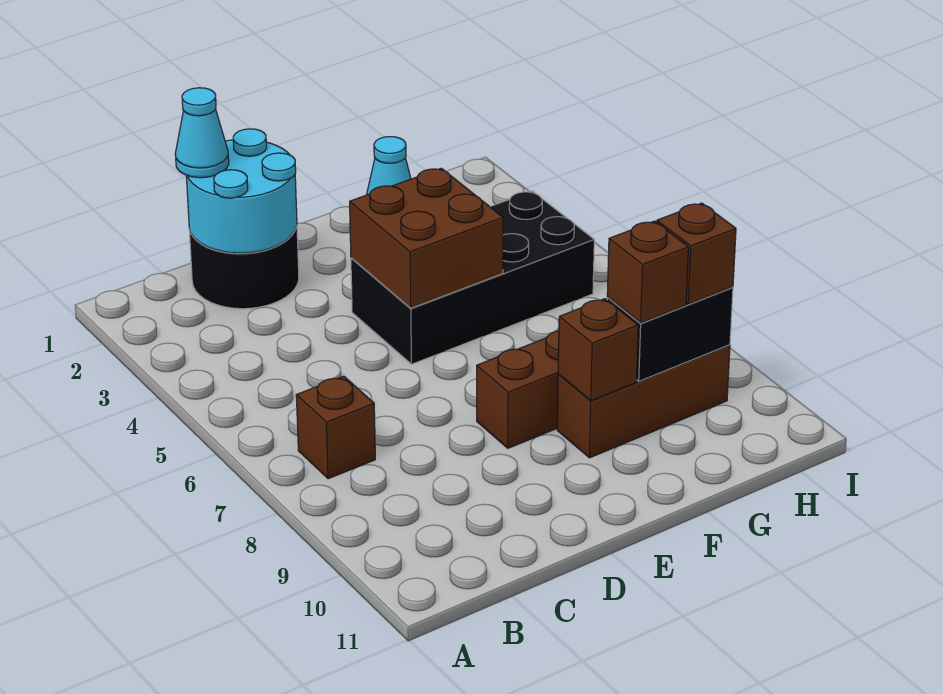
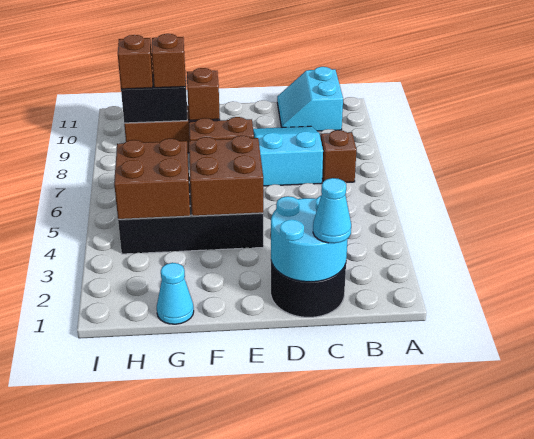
none -> cyan 2x2 slope [277,67,343,131]
none -> cyan 2x3 slope [253,126,323,186]
none -> brown 2x2 brick [114,139,190,219]

